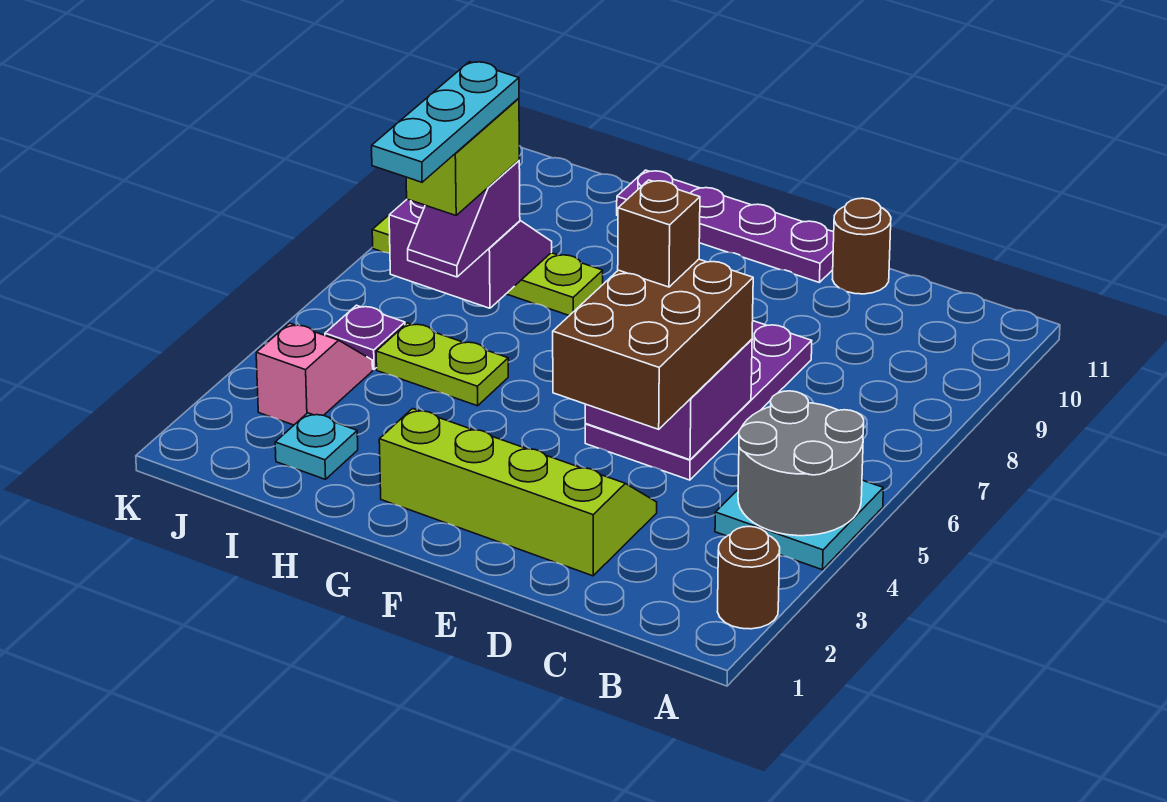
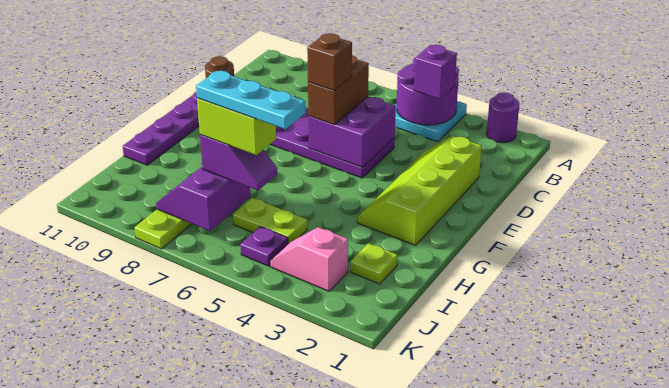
brown 1x1 round brick [717,526,780,629] -> purple 1x1 round brick [487,92,519,143]
grey 2x2 round brick [738,391,864,536] -> purple 2x2 round brick [397,58,459,125]
none -> purple 1x1 brick [414,45,457,99]
brown 2x3 brick [553,259,753,429] -> brown 1x2 brick [308,55,369,125]
lime 1x2 plate [376,323,508,406] -> lime 1x2 plate turned to [233,198,307,243]
cyan 1x1 plate [275,413,358,479] -> lime 1x1 plate [350,243,398,284]

